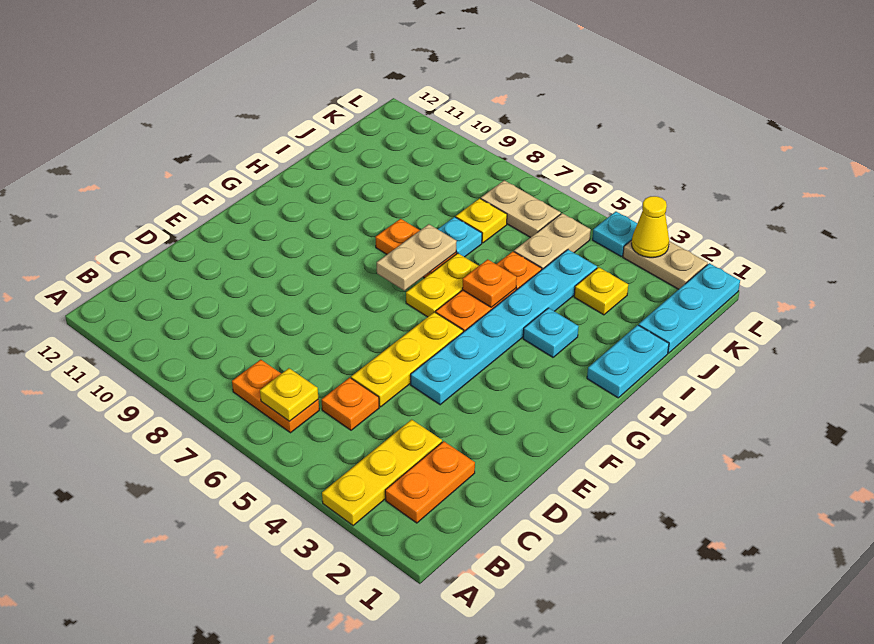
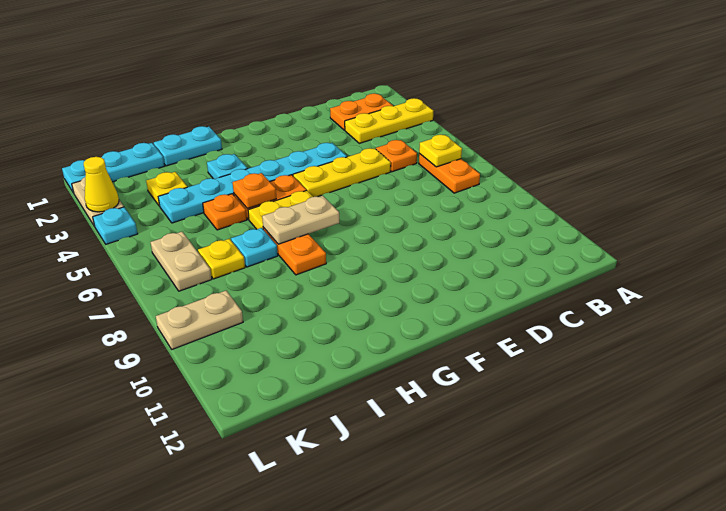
tan 1x2 plate [514,213,591,269] -> tan 1x2 plate moved to [156,291,243,349]

